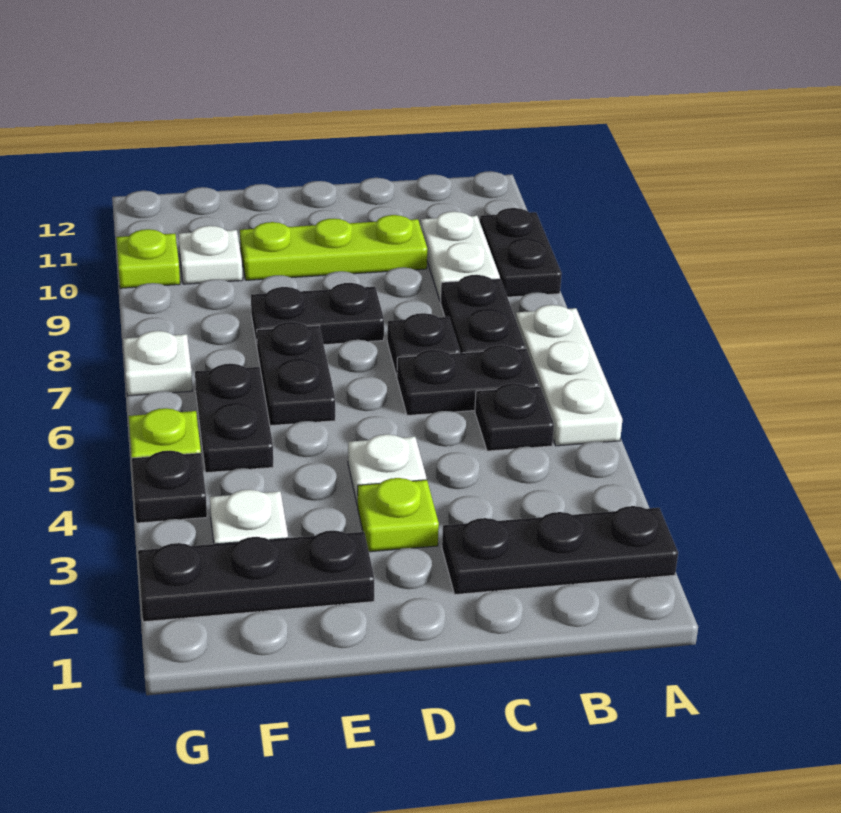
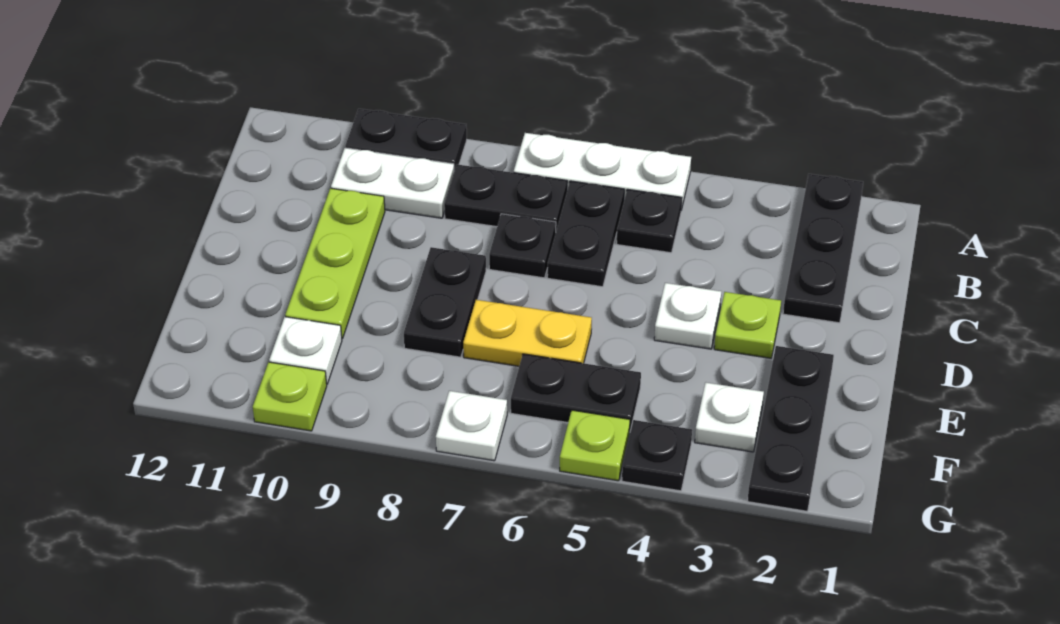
black 1x2 plate [257,322,335,426] -> yellow 1x2 plate [463,300,592,366]

